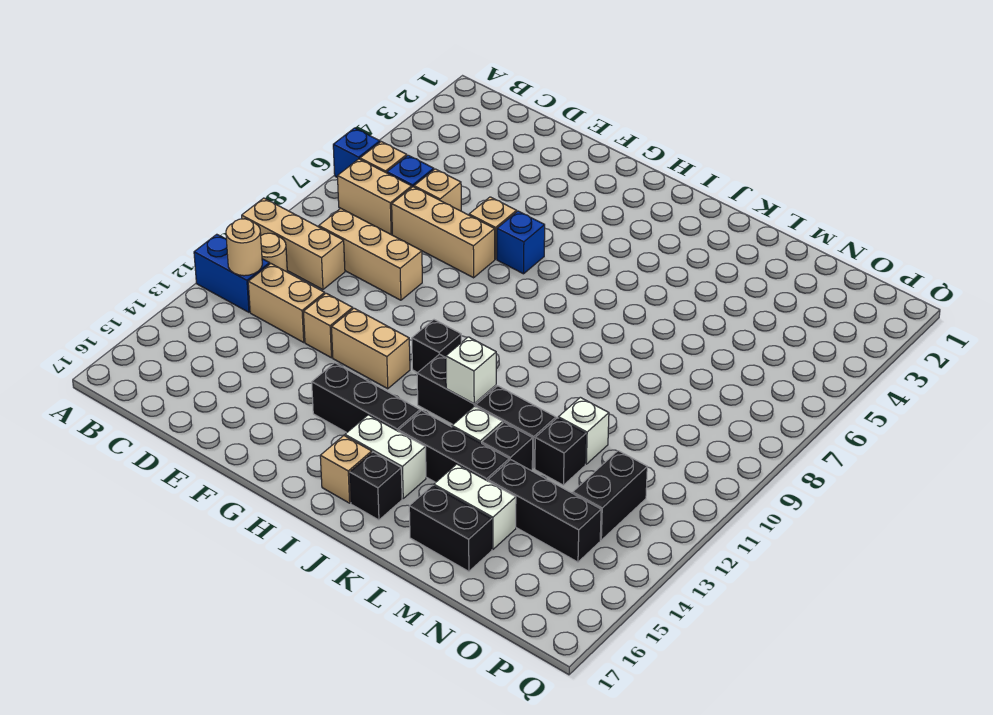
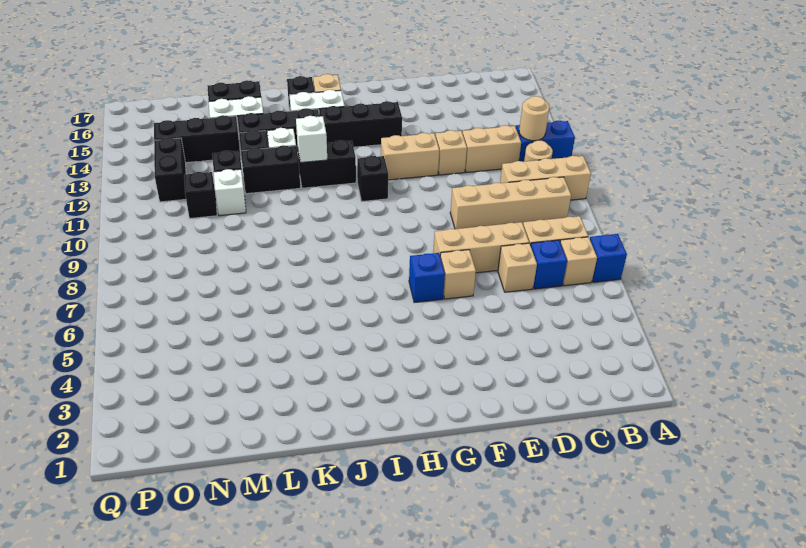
tan 1x3 brick [319,208,422,300] -> tan 1x4 brick [450,177,571,229]
none -> black 1x1 brick [184,172,217,218]

